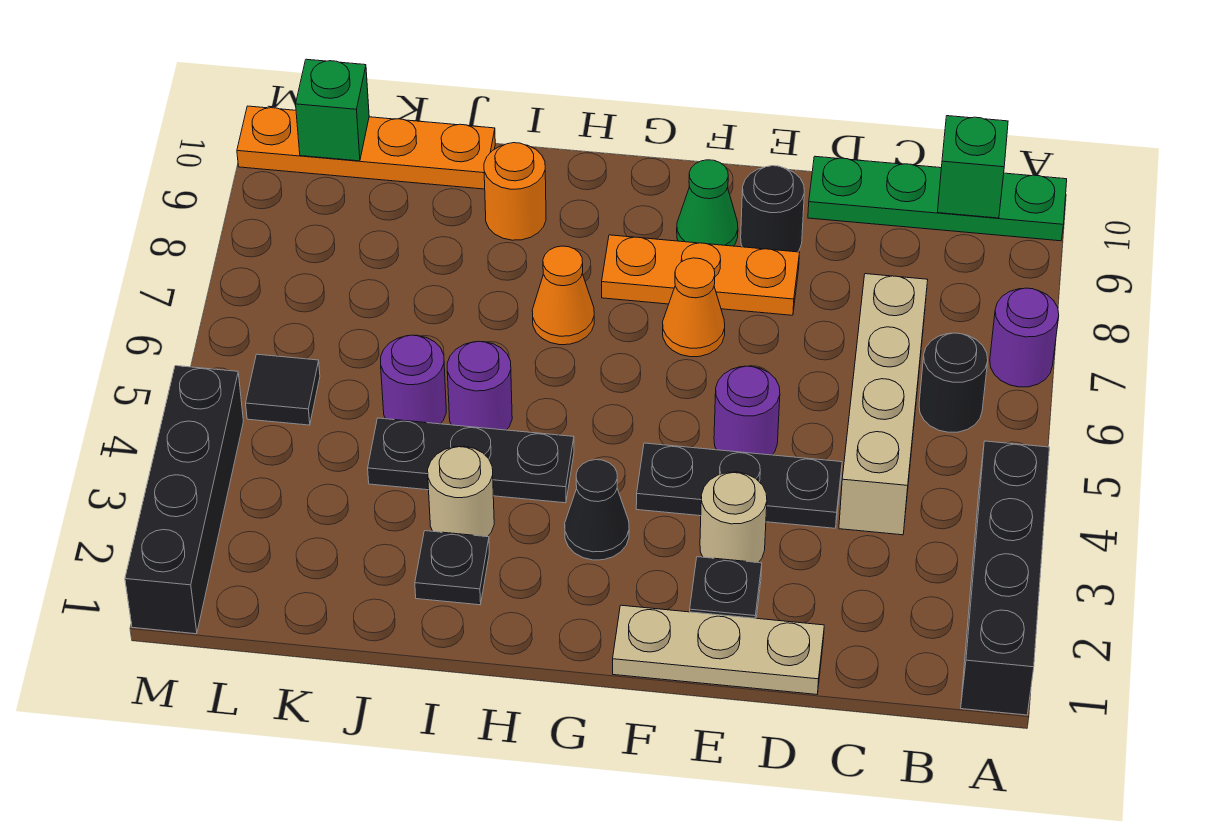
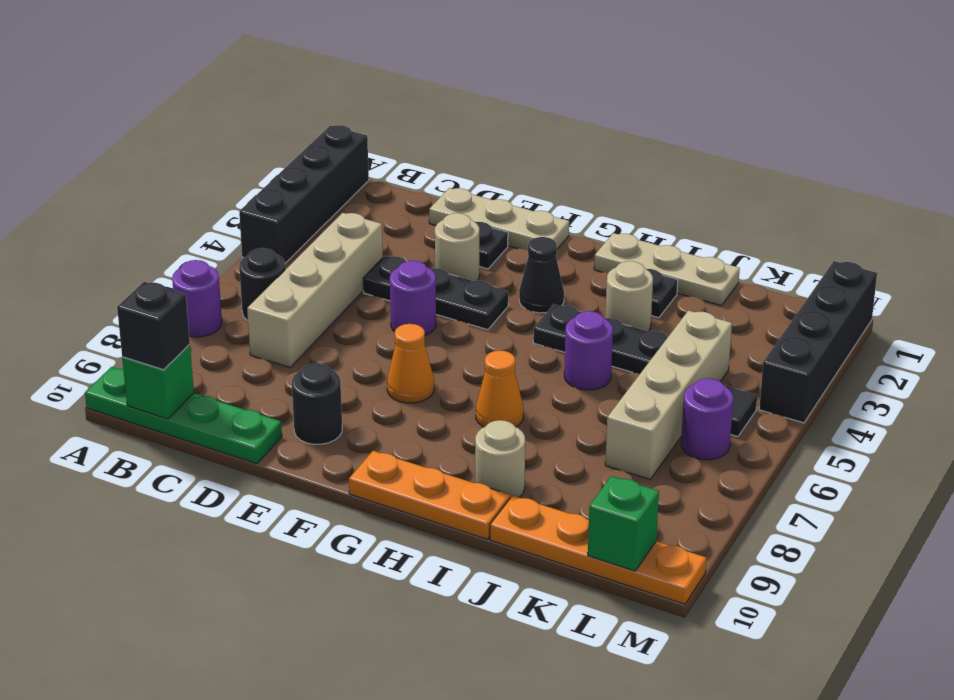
none -> black 1x1 brick [117,282,190,370]
orange 1x3 plate [602,235,800,315] -> orange 1x3 plate moved to [349,451,510,539]
green 1x1 cone [677,160,738,246] -> none
none -> tan 1x3 plate [594,233,740,306]
orange 1x1 round brick [484,143,546,240] -> tan 1x1 round brick [475,420,525,498]
purple 1x1 round brick [381,335,446,424] -> purple 1x1 round brick moved to [681,378,733,460]
none -> tan 1x4 brick [605,311,732,479]

